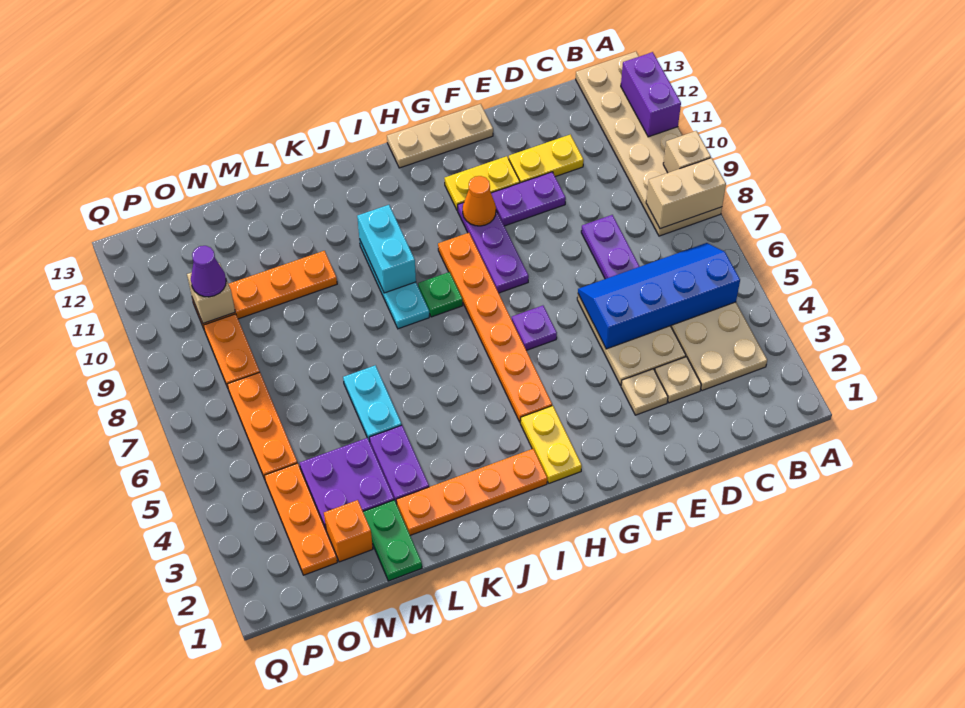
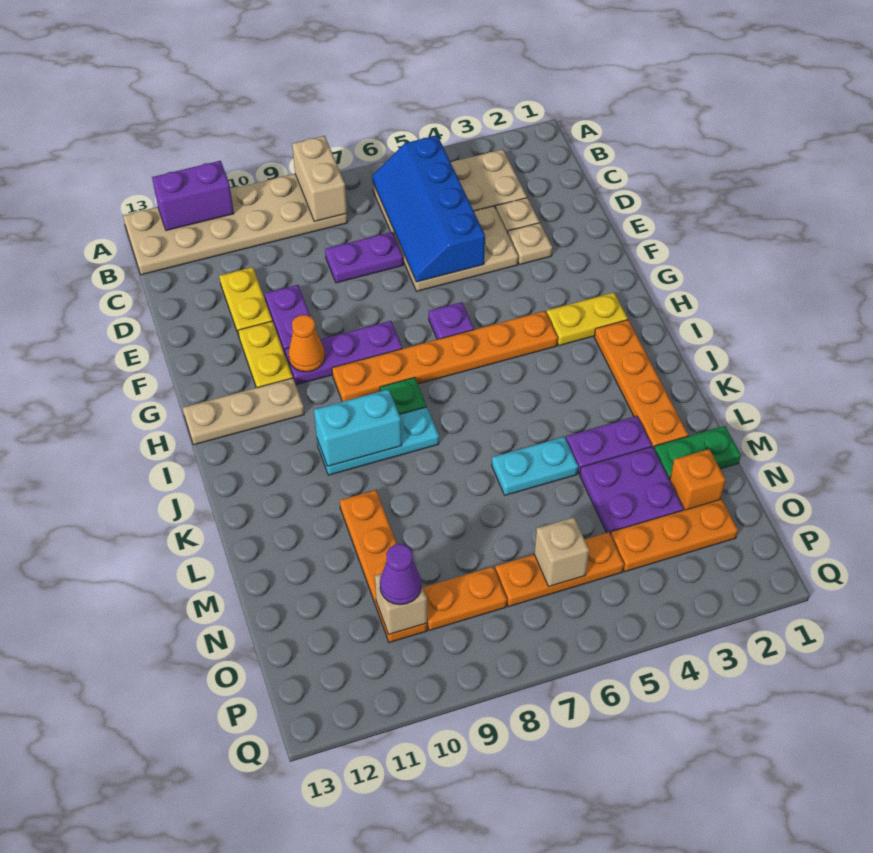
tan 1x1 brick [663,131,711,173] -> tan 1x1 brick moved to [534,517,589,587]
tan 1x3 plate [387,104,493,168] -> tan 1x3 plate turned to [183,378,304,445]

